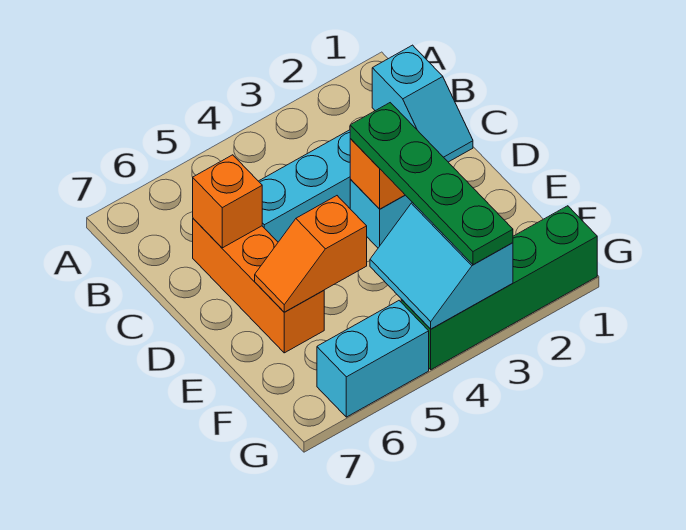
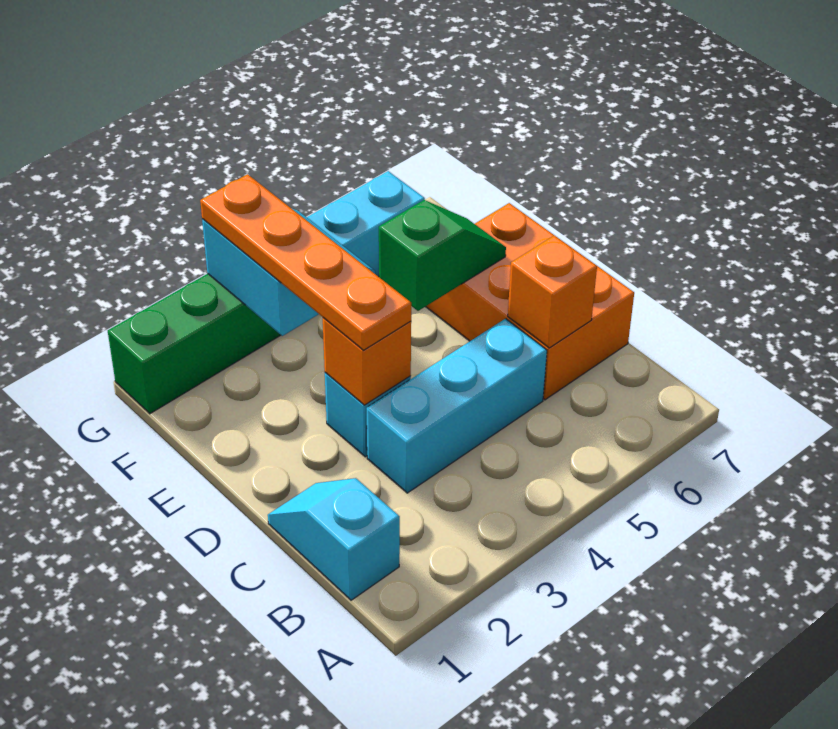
orange 1x3 brick [193,219,324,353] -> orange 2x3 brick [426,203,634,400]
green 1x4 plate [350,103,513,265] -> orange 1x4 plate [200,174,411,350]
orange 1x2 slope [255,196,367,312] -> green 1x2 slope [379,200,506,311]

